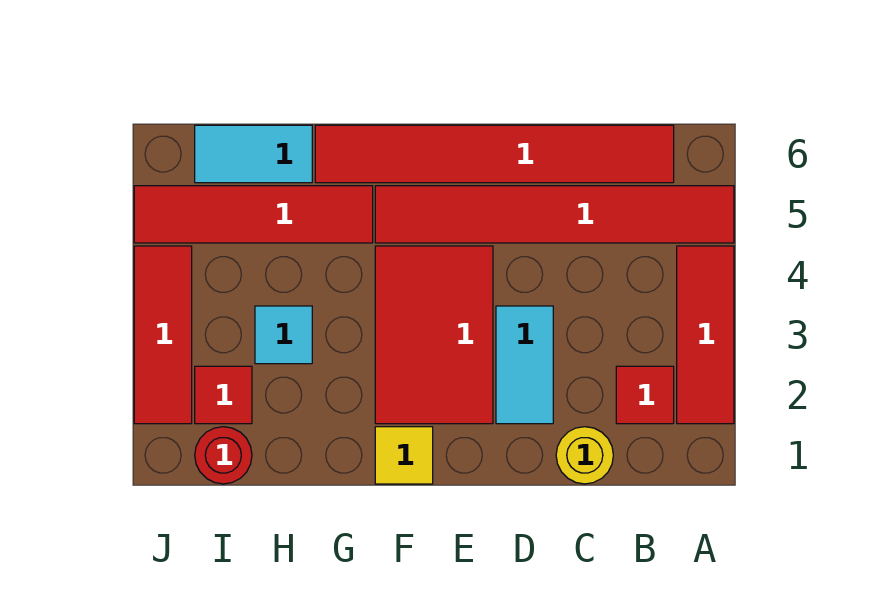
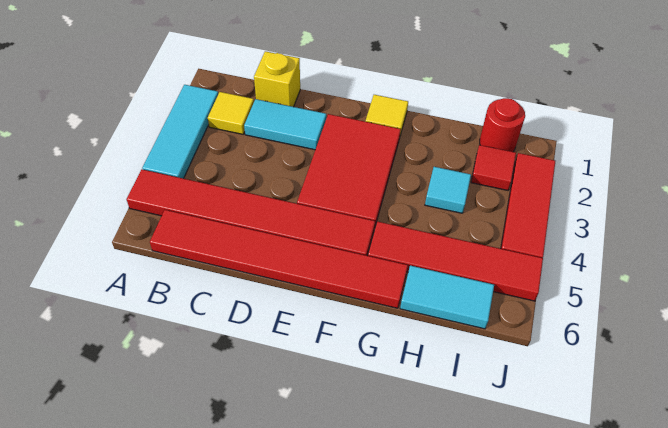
red 1x3 tile [677,246,734,424] -> cyan 1x3 tile [142,85,218,179]
red 1x1 tile [616,366,674,424] -> yellow 1x1 tile [208,92,254,134]
yellow 1x1 round brick [556,427,613,484] -> yellow 1x1 brick [254,51,300,107]
cyan 1x2 tile [496,306,553,424] -> cyan 1x2 tile turned to [244,99,326,150]

